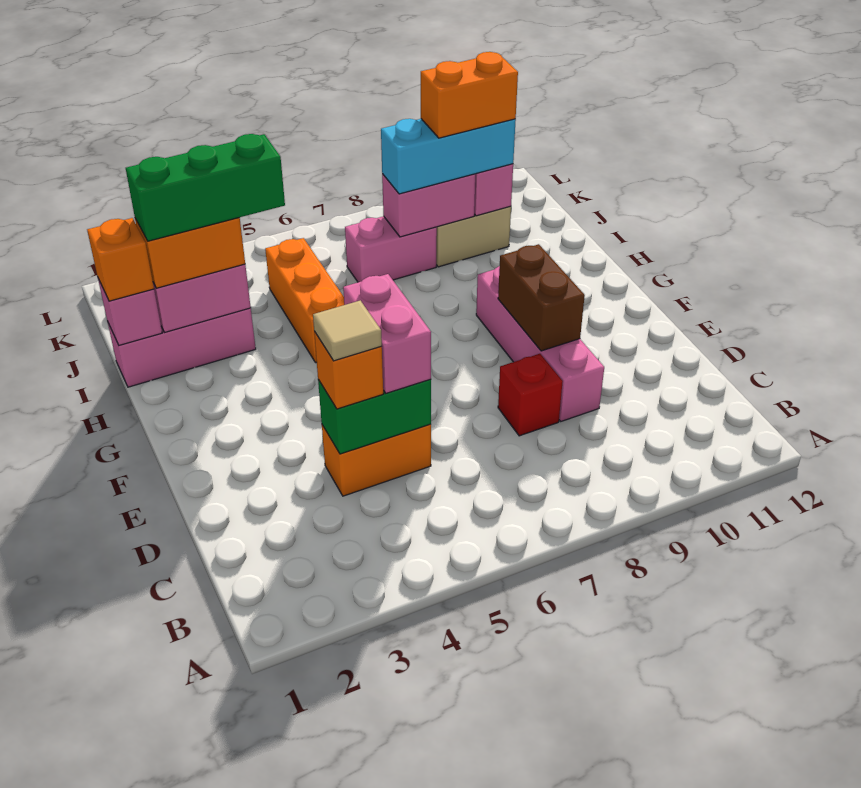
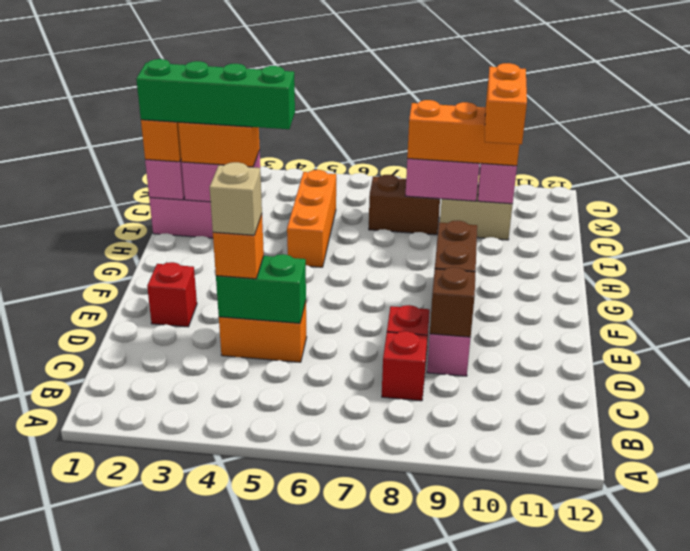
none -> red 1x1 brick [382,331,427,401]
tan 1x1 tile [313,300,382,361] -> tan 1x1 brick [210,162,262,235]
pink 1x2 brick [343,274,431,393] -> none
none -> brown 1x1 brick [430,267,476,337]
none -> red 1x1 brick [147,262,197,327]
green 1x3 brick [126,134,285,241] -> green 1x4 brick [136,59,295,129]
pink 1x2 brick [345,216,437,282] -> brown 1x2 brick [369,175,440,235]
cyan 1x3 brick [381,119,516,194] -> orange 1x3 brick [407,100,520,166]
orange 1x2 brick [421,52,518,138] -> orange 1x2 brick turned to [485,63,527,145]

